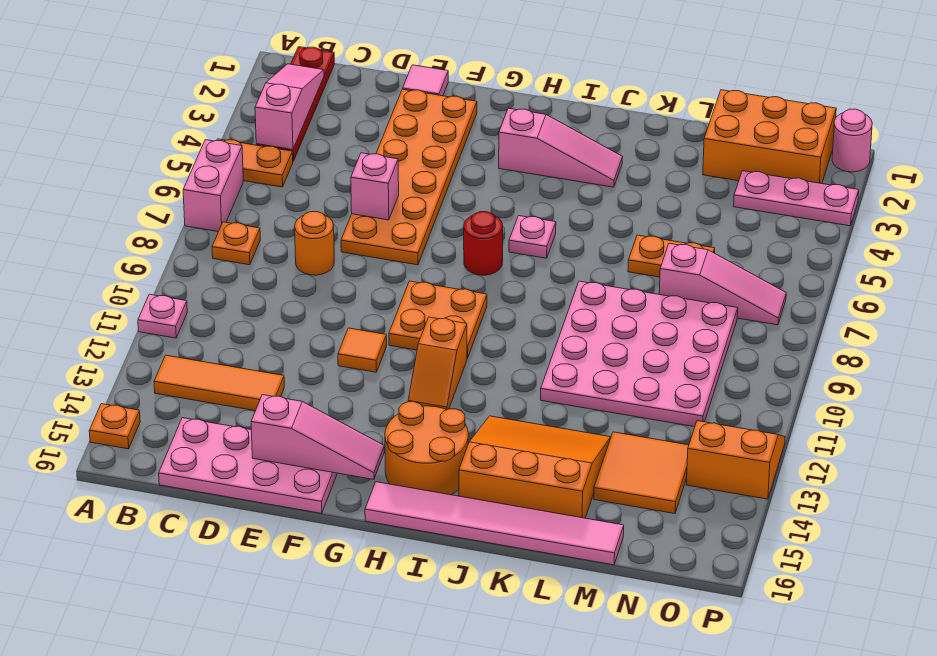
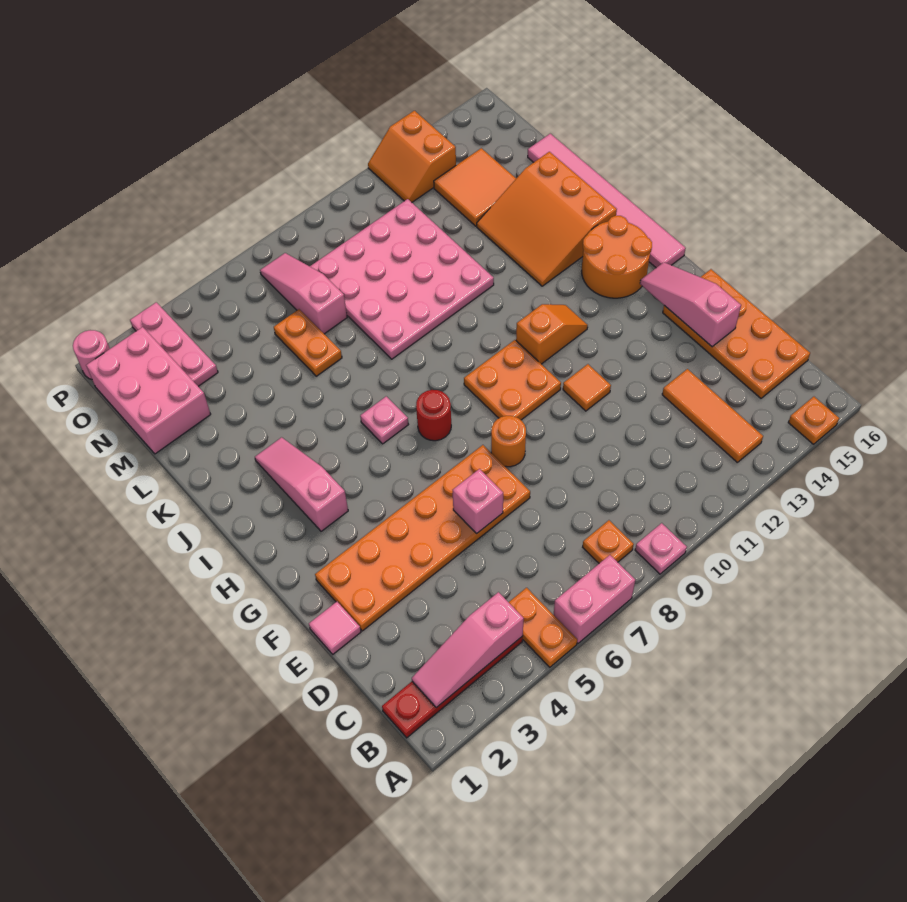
pink 1x1 plate [138,294,187,338] -> pink 1x1 plate moved to [635,523,687,574]
pink 2x4 plate [159,418,337,513] -> orange 2x4 plate [663,269,810,398]
orange 1x1 round brick [295,212,334,275] -> orange 1x1 round brick moved to [491,416,526,467]
orange 2x3 brick [703,90,836,184] -> pink 2x3 brick [86,327,211,454]

